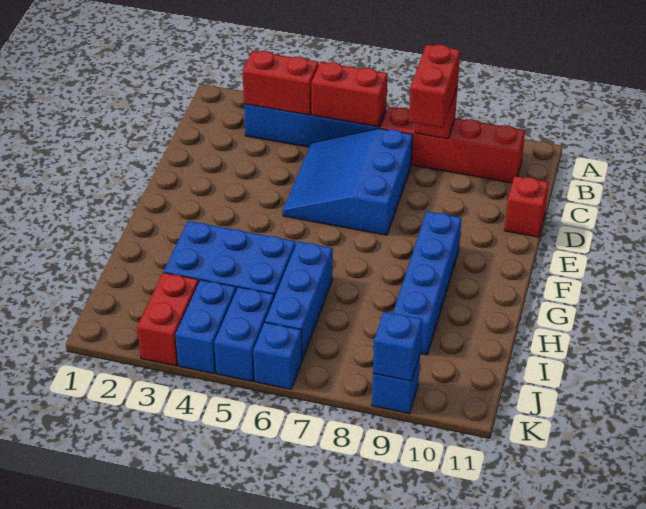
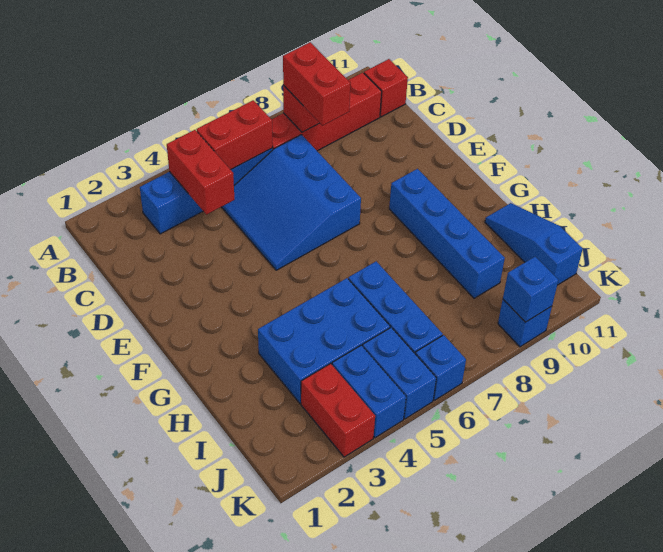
red 1x2 brick [243,51,319,115] -> red 1x2 brick turned to [167,130,235,215]
red 1x1 brick [504,176,549,237] -> red 1x1 brick moved to [364,59,408,117]
none -> blue 1x3 slope [485,203,583,285]

